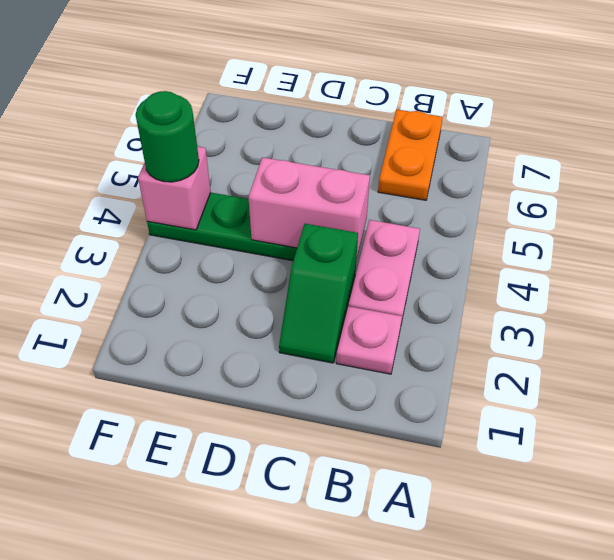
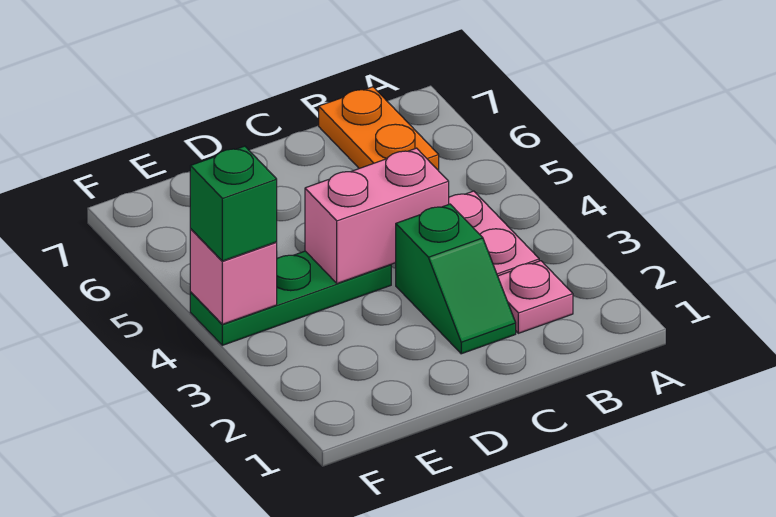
green 1x1 round brick [136,91,199,182] -> green 1x1 brick [190,146,277,261]

